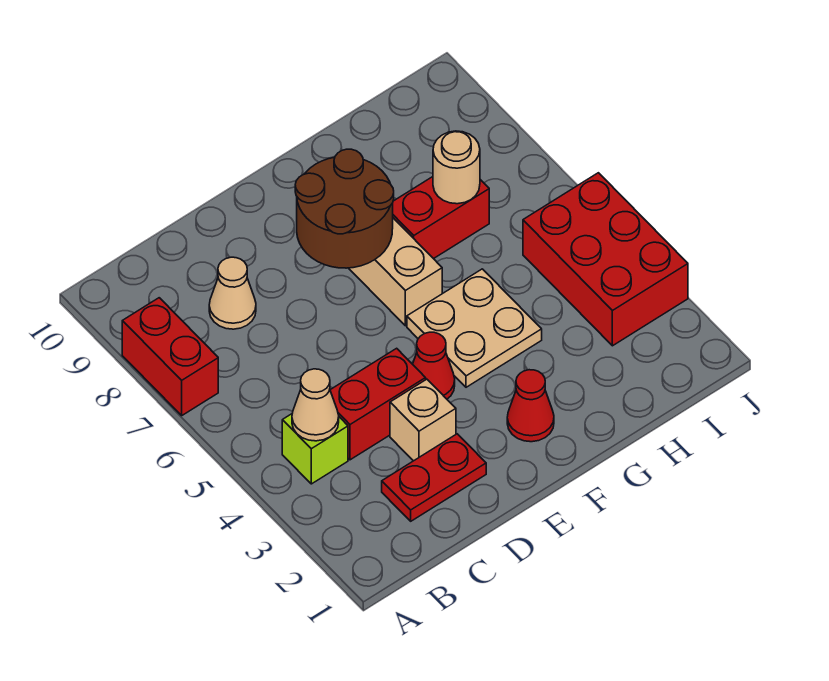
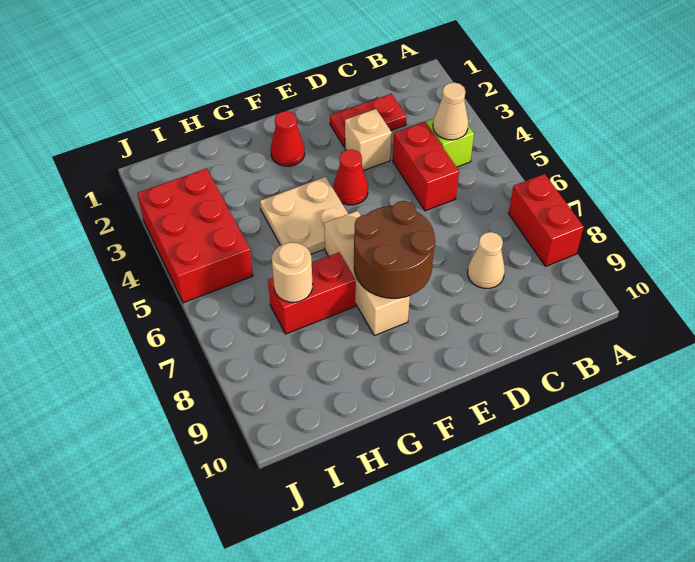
red 1x2 brick [330,348,426,460] -> red 1x2 brick turned to [393,122,459,211]

